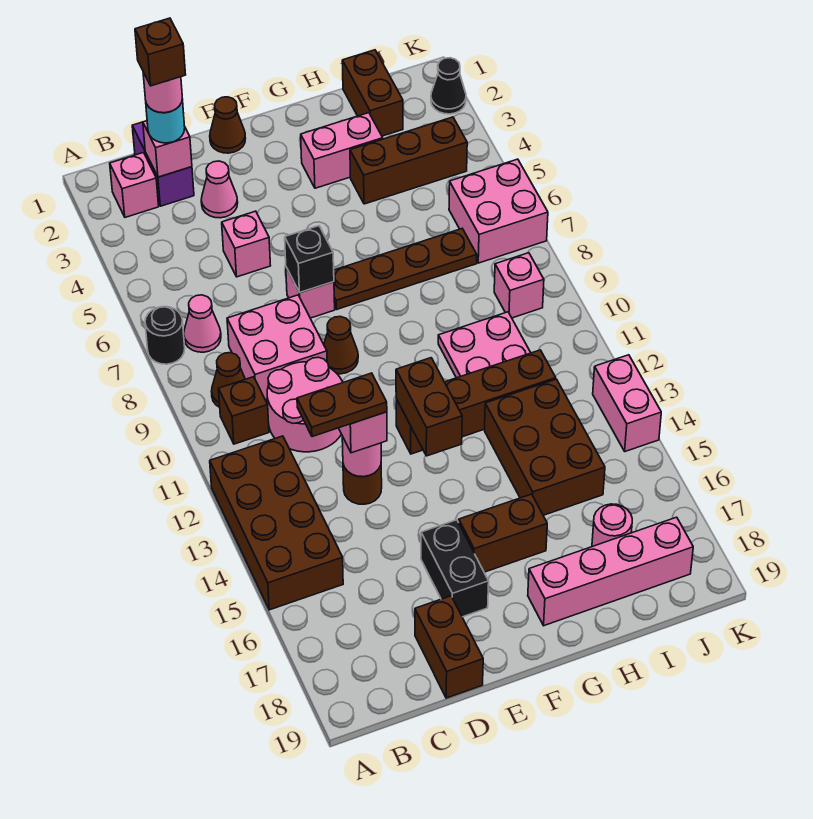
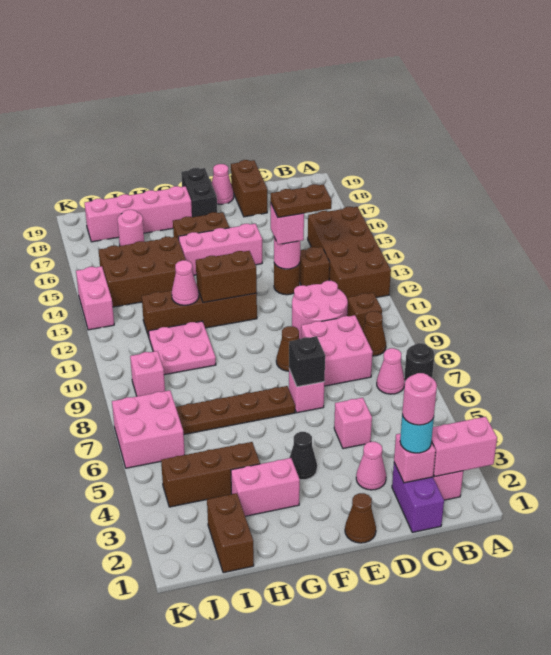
none -> pink 1x2 brick [432,417,497,477]
brown 1x1 brick [135,18,186,86] -> brown 1x1 brick moved to [300,247,330,286]
none -> pink 1x3 brick [179,224,262,275]
black 1x2 brick [421,520,489,617] -> black 1x2 brick moved to [181,168,217,217]
none -> pink 1x1 cone [212,164,234,204]
brown 1x2 brick [396,358,462,456] -> brown 1x2 brick turned to [196,251,257,303]
none -> pink 1x1 cone [172,260,199,305]
brown 2x3 brick [485,379,605,515] -> brown 2x3 brick turned to [98,237,186,307]
black 1x1 cone [431,58,466,114] -> black 1x1 cone moved to [290,432,317,480]

